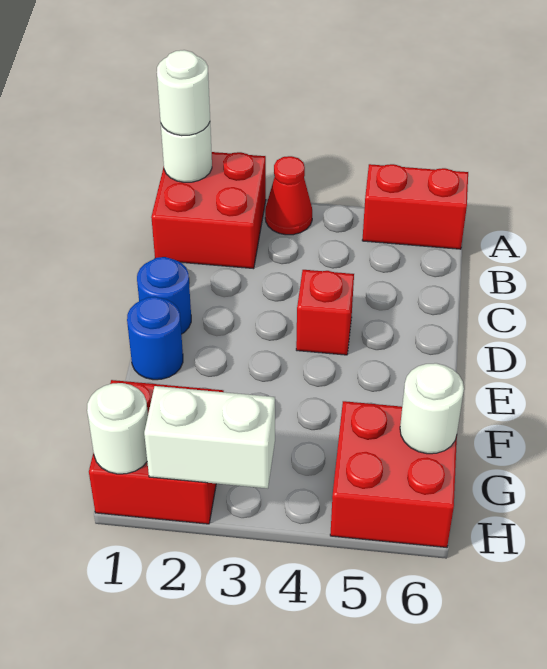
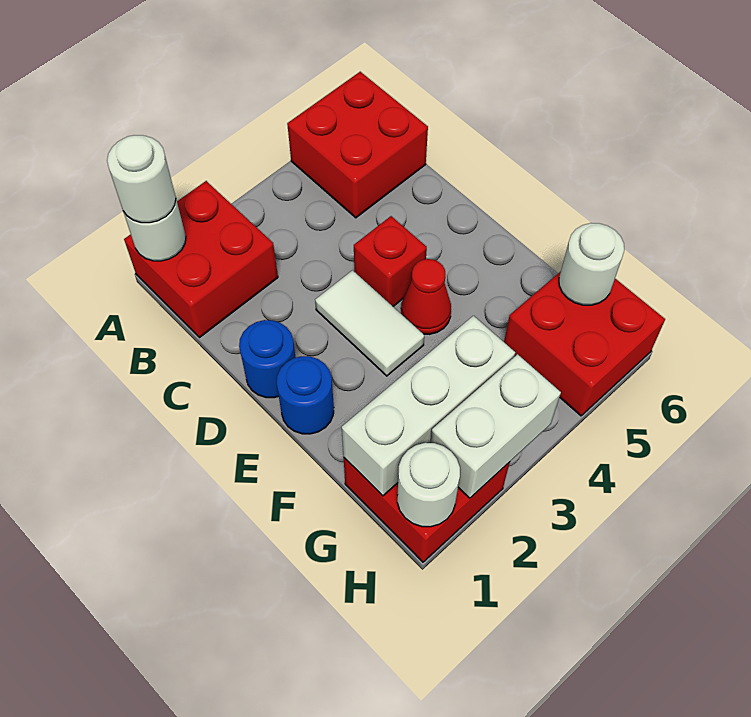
red 1x1 cone [265,156,312,235] -> red 1x1 cone moved to [401,259,451,334]
red 1x2 brick [362,164,468,249] -> red 2x2 brick [287,72,428,218]
none -> white 1x2 tile [315,270,424,376]
none -> white 1x3 brick [342,316,515,496]

